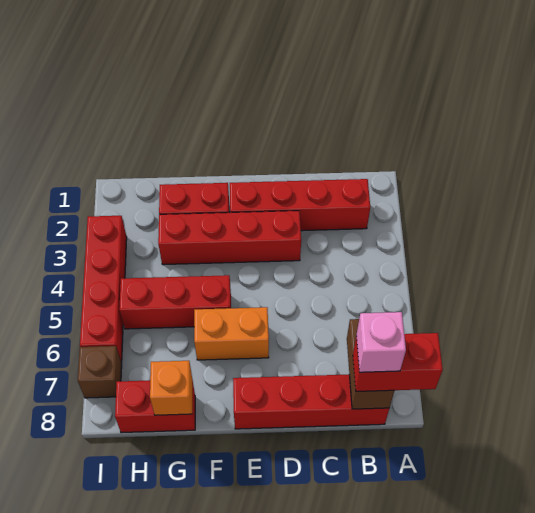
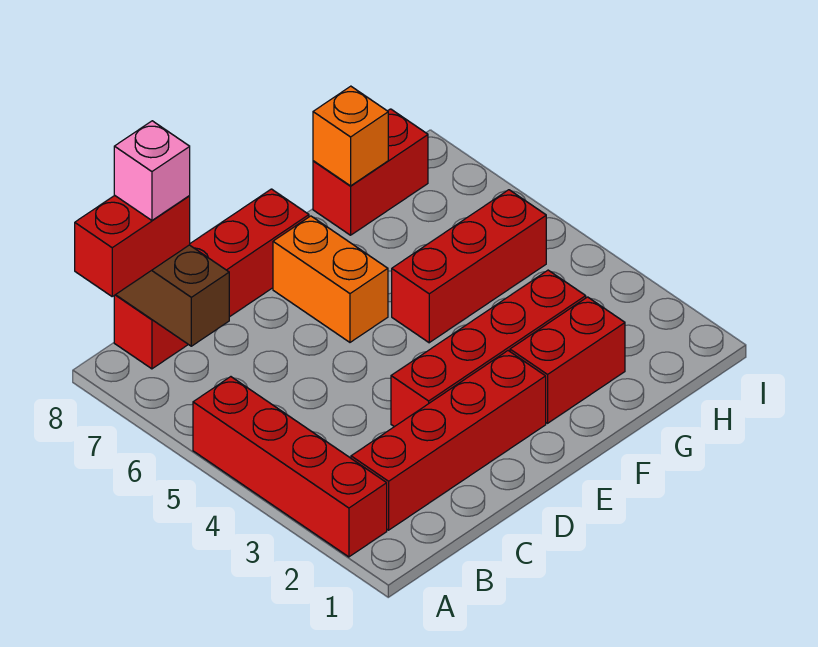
orange 1x2 brick [194,307,269,360] -> orange 1x2 brick turned to [273,216,388,342]
red 1x4 brick [80,216,127,362] -> red 1x4 brick moved to [193,377,387,557]
brown 1x1 brick [78,346,122,398] -> none

